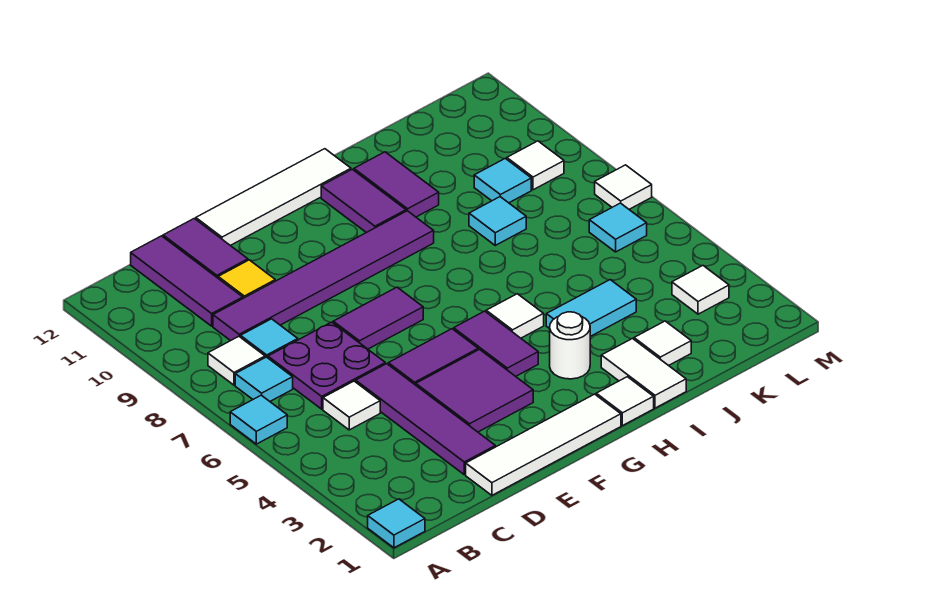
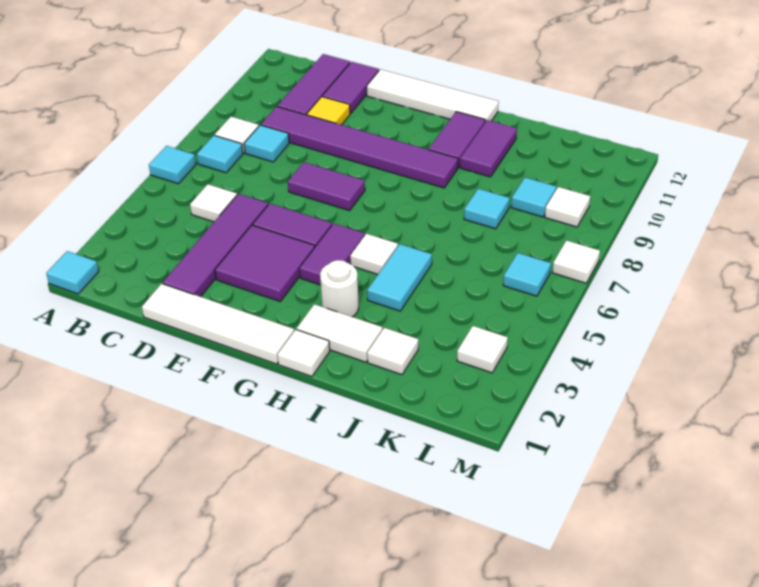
purple 2x2 plate [268,322,385,409] -> none
white 1x2 tile [601,339,686,408] -> white 1x2 tile turned to [297,304,382,362]
cyan 1x2 tile [546,280,636,337] -> cyan 1x2 tile turned to [367,244,432,311]

